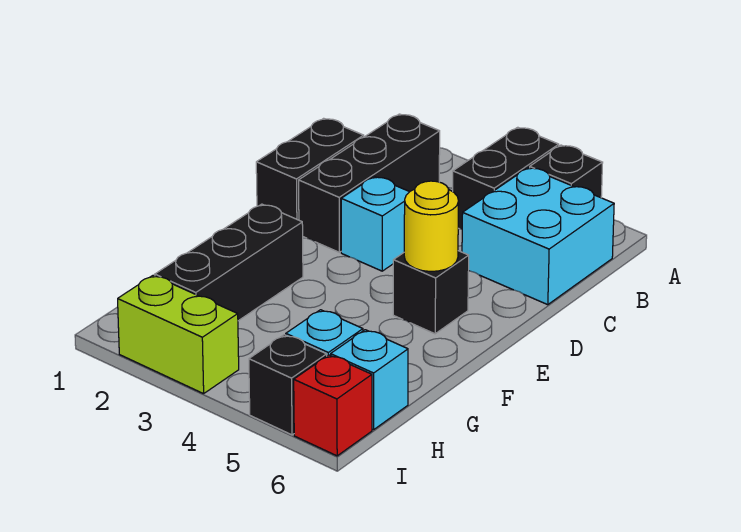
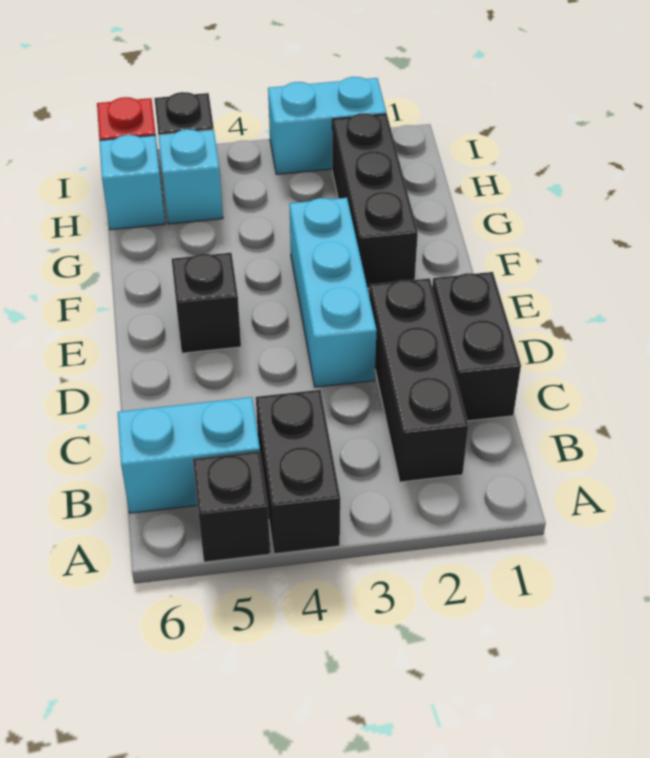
cyan 2x2 brick [462,168,614,305] -> cyan 1x2 brick [118,397,260,513]
cyan 1x1 brick [341,177,409,271] -> cyan 1x3 brick [289,198,377,387]
yellow 1x1 round brick [404,181,459,271] -> none
lime 1x2 brick [118,275,239,394] -> cyan 1x2 brick [268,77,386,174]

